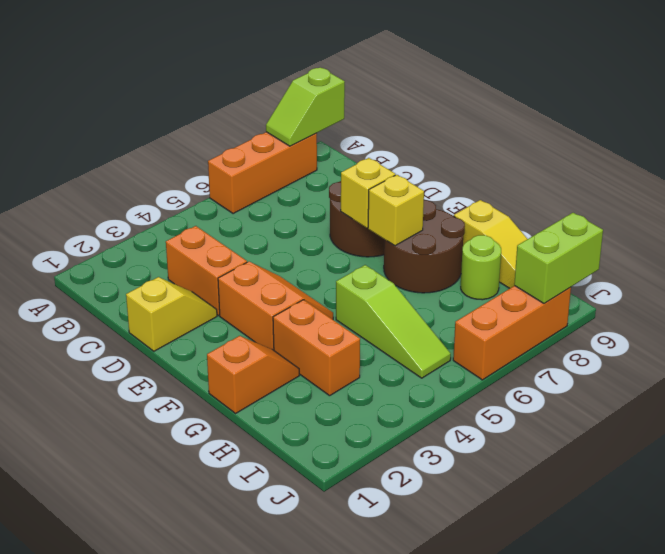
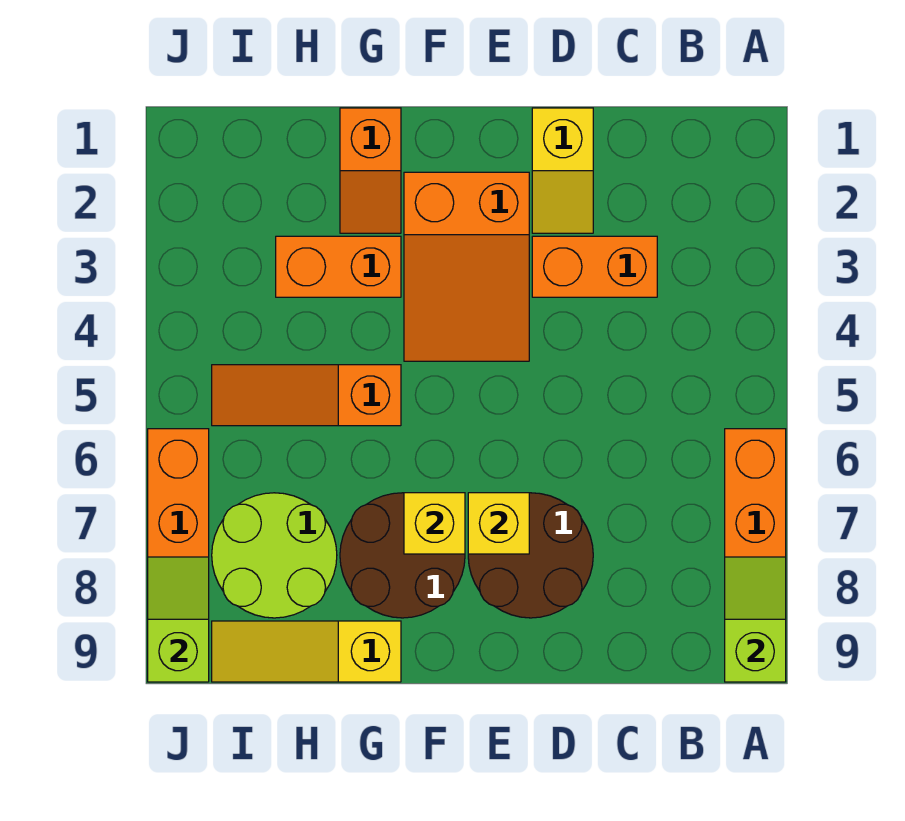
orange 2x2 slope [218,262,333,350] -> orange 2x3 slope [404,172,529,361]
lime 1x3 slope [336,265,451,378] -> orange 1x3 slope [212,365,401,426]
lime 1x1 round brick [461,235,501,300] -> lime 2x2 round brick [212,493,337,618]
lime 1x2 brick [514,213,603,304] -> lime 1x2 slope [148,557,209,682]

